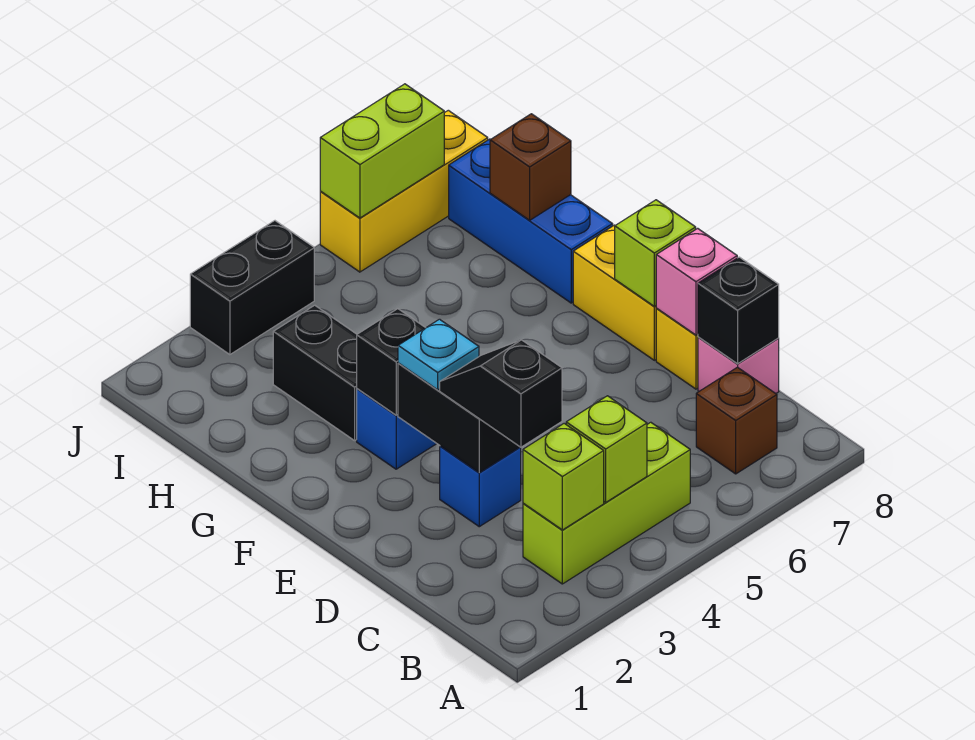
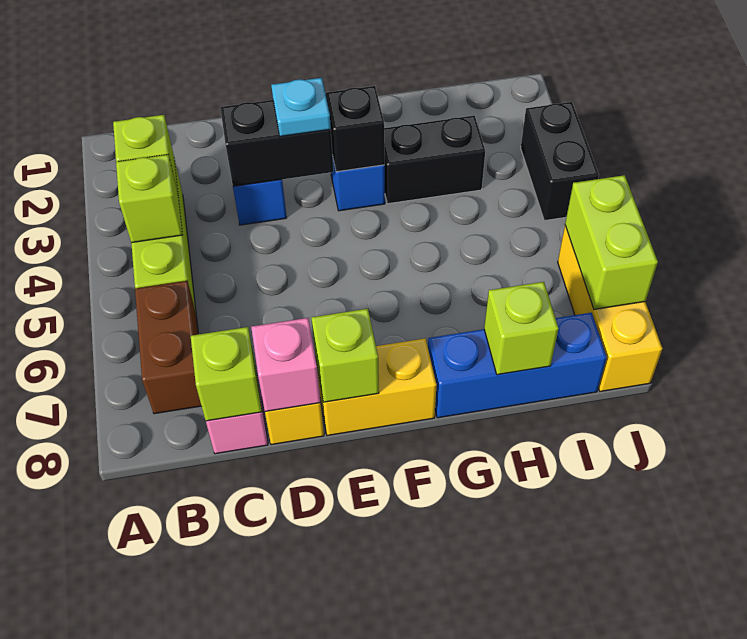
brown 1x1 brick [696,367,777,474] -> brown 1x2 brick [135,281,201,414]
black 1x2 slope [440,340,562,447] -> none
black 1x1 brick [698,257,779,364] -> lime 1x1 brick [191,327,262,421]
brown 1x1 brick [490,114,571,220] -> lime 1x1 brick [484,282,559,375]

